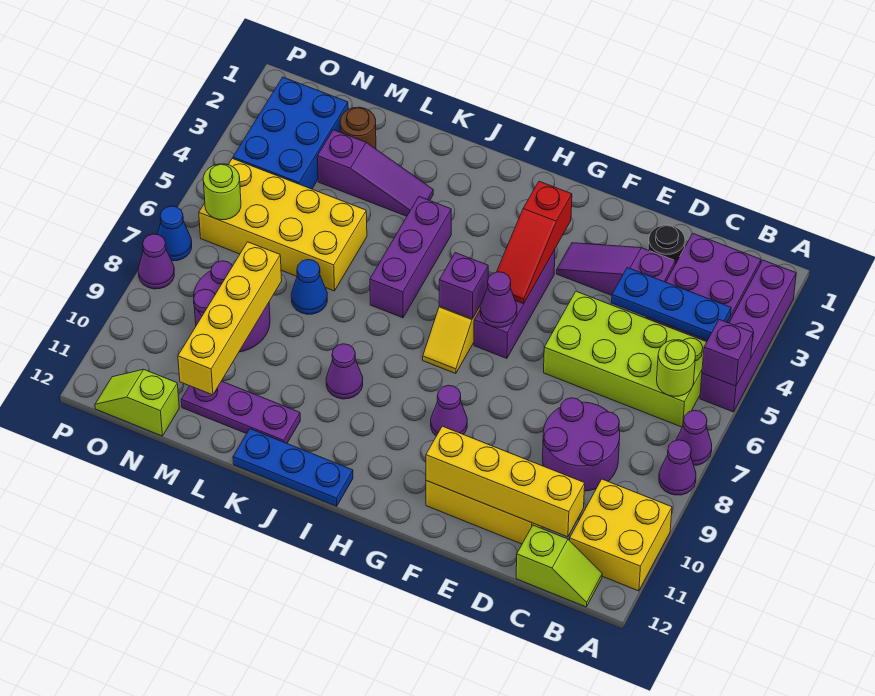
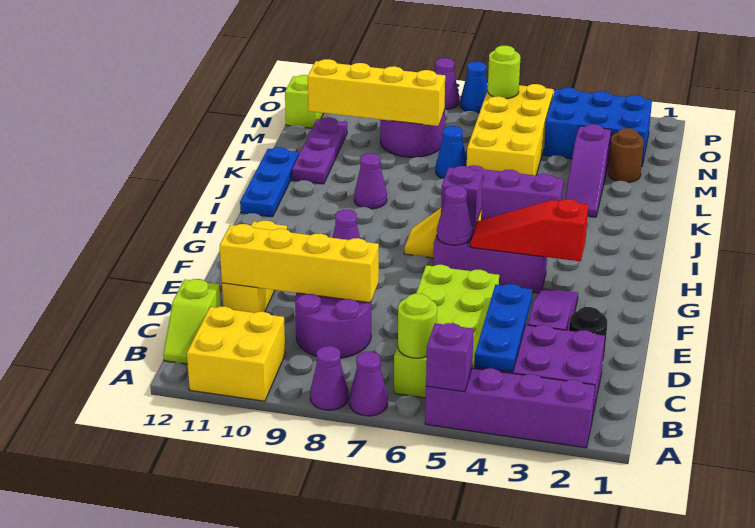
yellow 1x4 brick [426,426,585,537] -> yellow 1x4 brick turned to [220,224,379,303]

